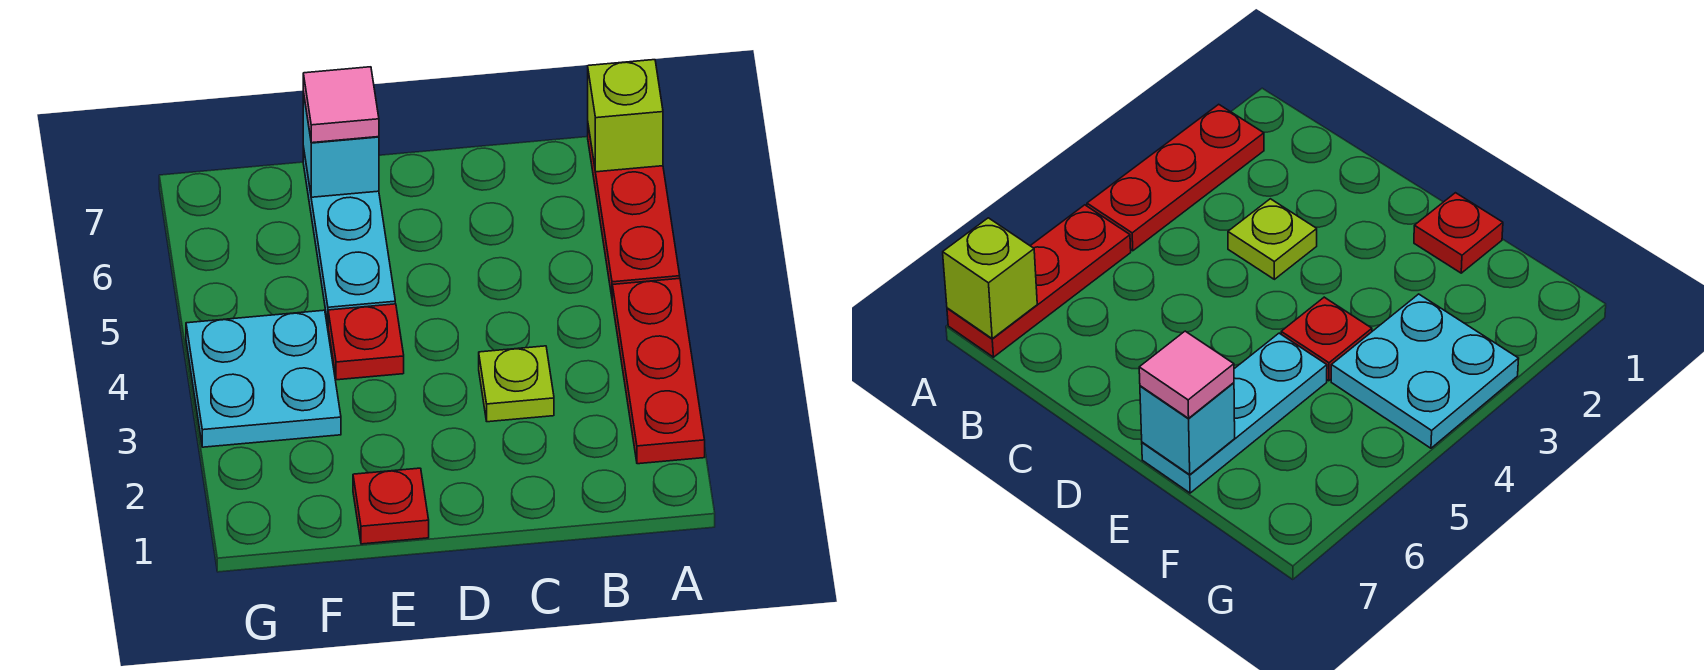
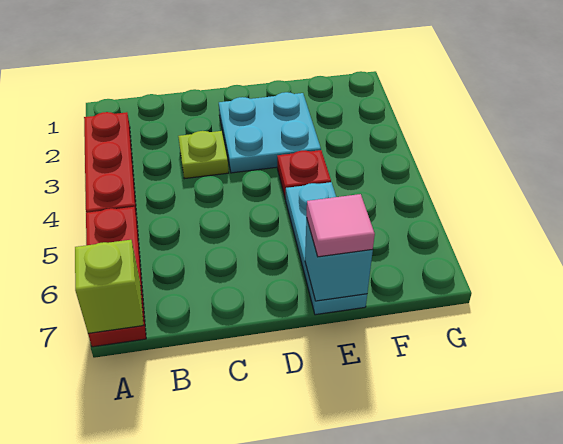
red 1x1 plate [353,468,429,544] -> none
cyan 2x2 plate [186,310,341,447] -> cyan 2x2 plate moved to [219,92,321,173]

